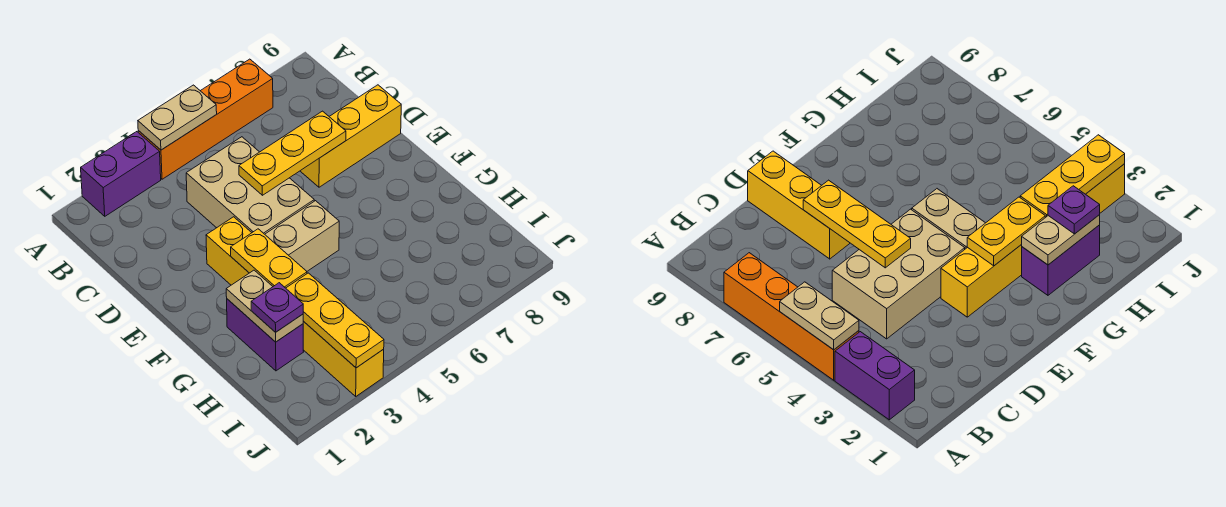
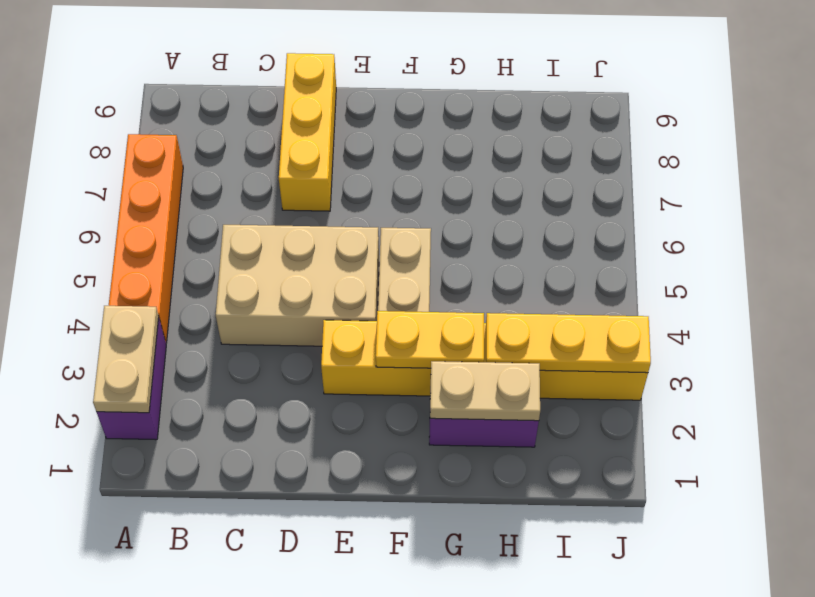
tan 1x2 plate [138,85,217,150] -> tan 1x2 plate moved to [93,306,159,413]
yellow 1x3 plate [239,111,346,195] -> none
purple 1x1 plate [251,283,303,332] -> none

